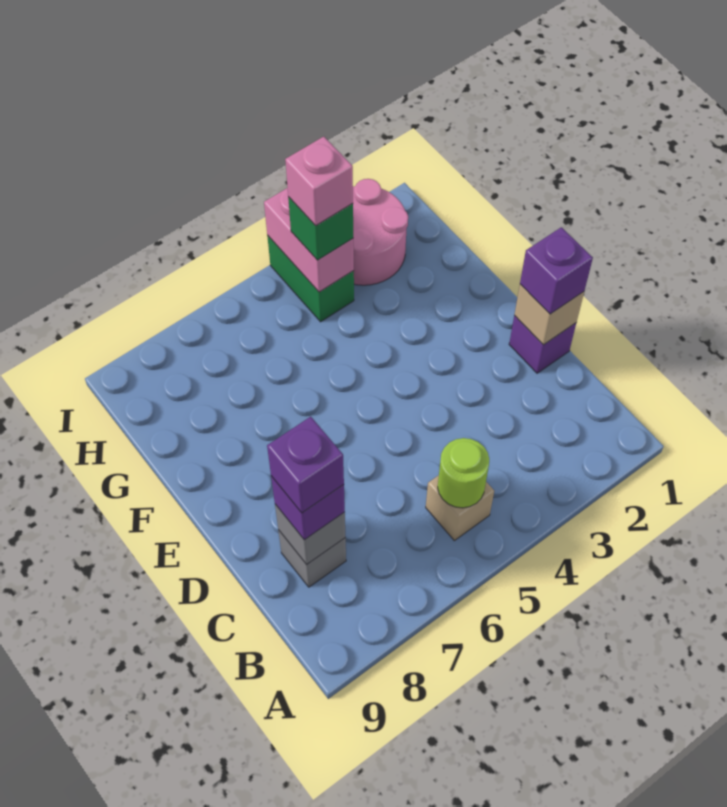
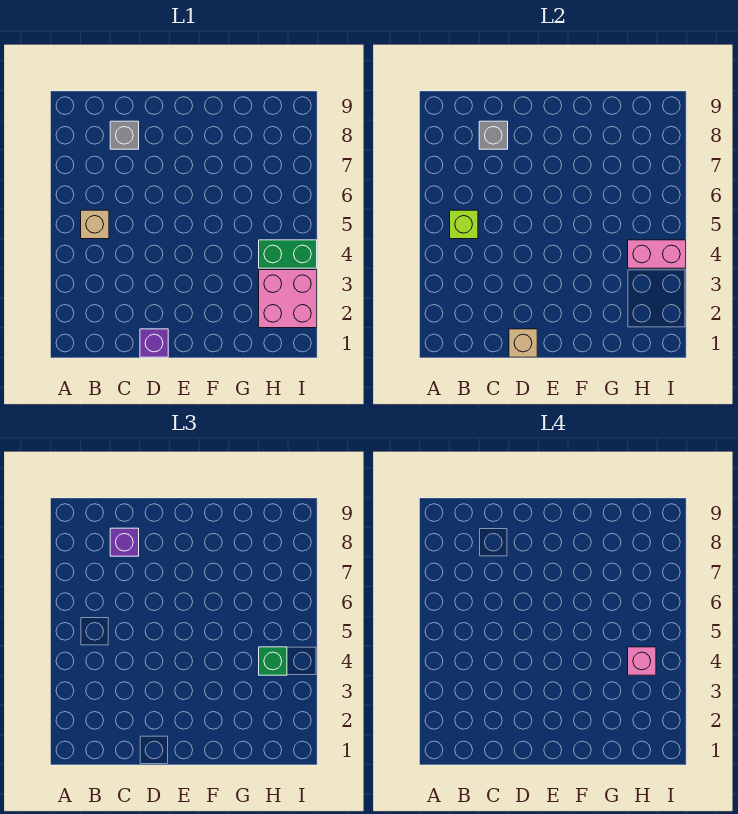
lime 1x1 round brick [438,438,489,508] -> lime 1x1 brick [450,210,478,239]
purple 1x1 brick [267,417,344,513] -> none
purple 1x1 brick [520,227,593,314] -> none
pink 2x2 round brick [353,179,408,285] -> pink 2x2 brick [259,270,317,328]

